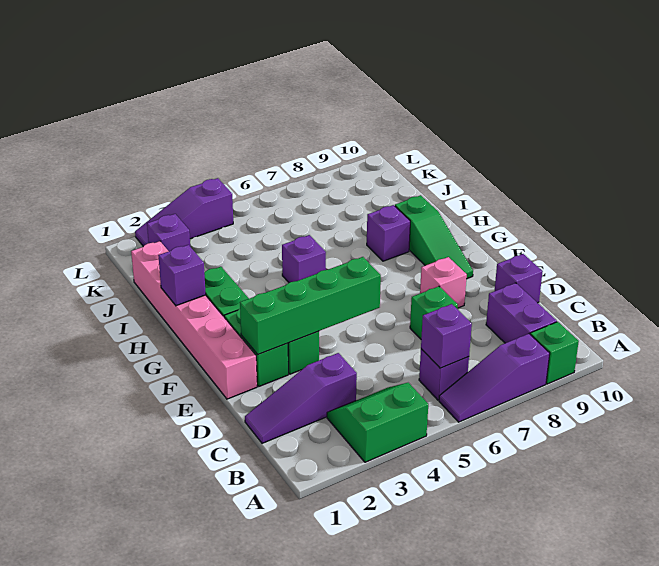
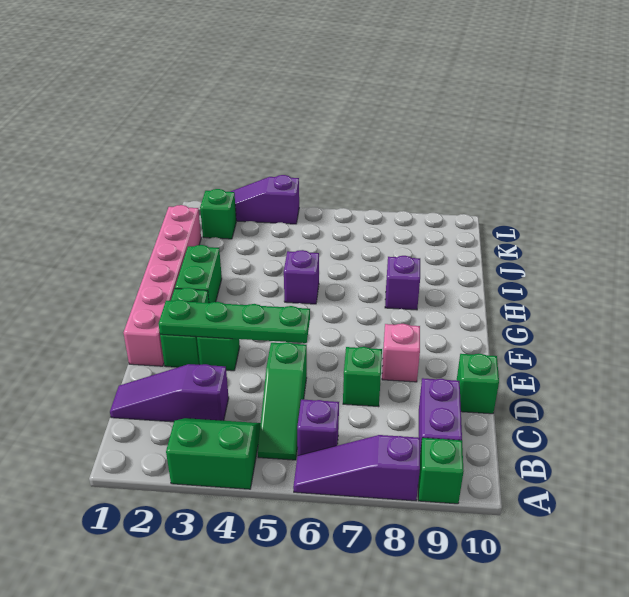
purple 1x1 brick [421,304,472,368] -> none
purple 1x1 brick [495,254,543,303] -> green 1x1 brick [457,354,499,414]
green 1x4 brick [240,257,381,354] -> green 1x4 plate [159,300,310,343]
green 1x3 slope [395,195,473,279] -> green 1x3 slope moved to [258,342,307,460]
purple 1x1 brick [158,245,206,306] -> none
purple 1x1 brick [147,214,190,251] -> green 1x1 brick [200,189,236,239]

